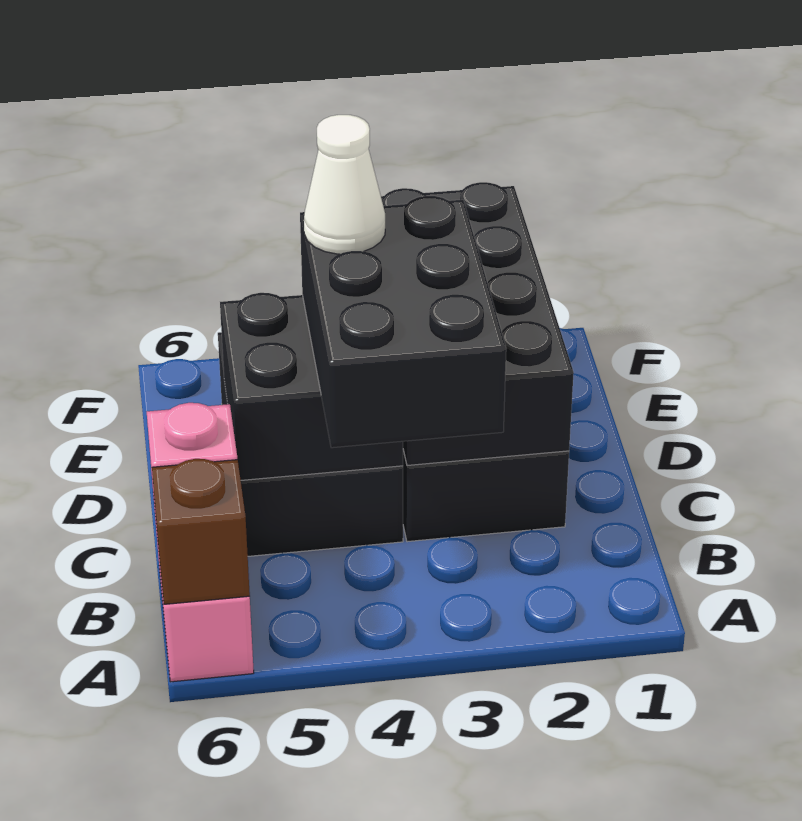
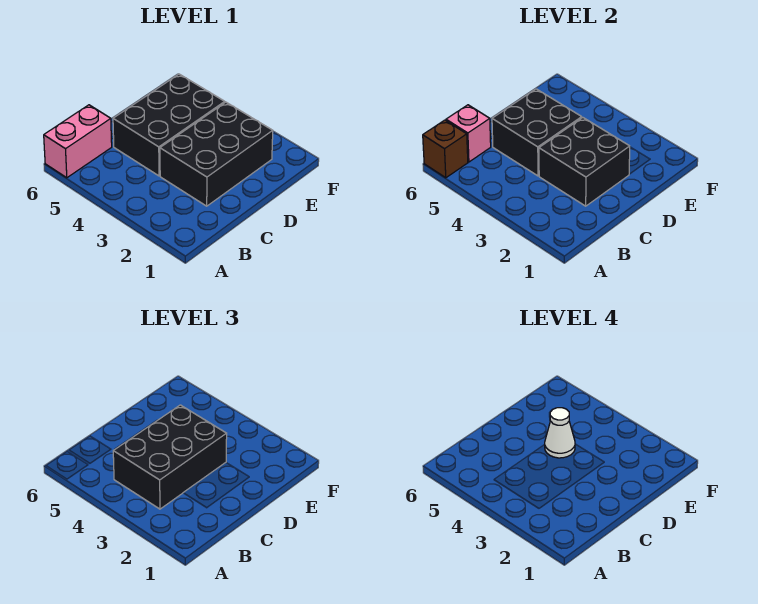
black 2x4 brick [381,182,574,466] -> black 2x2 brick [539,118,630,206]

